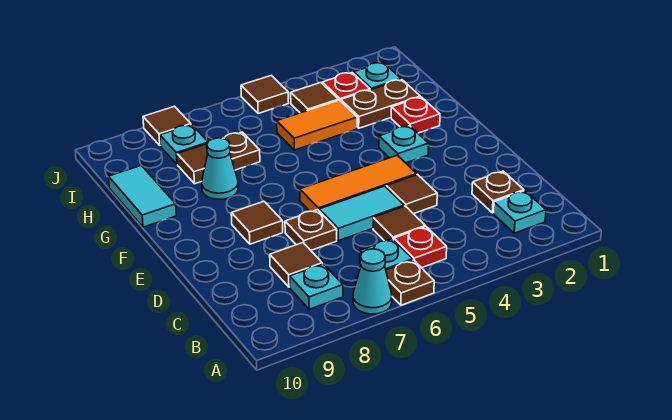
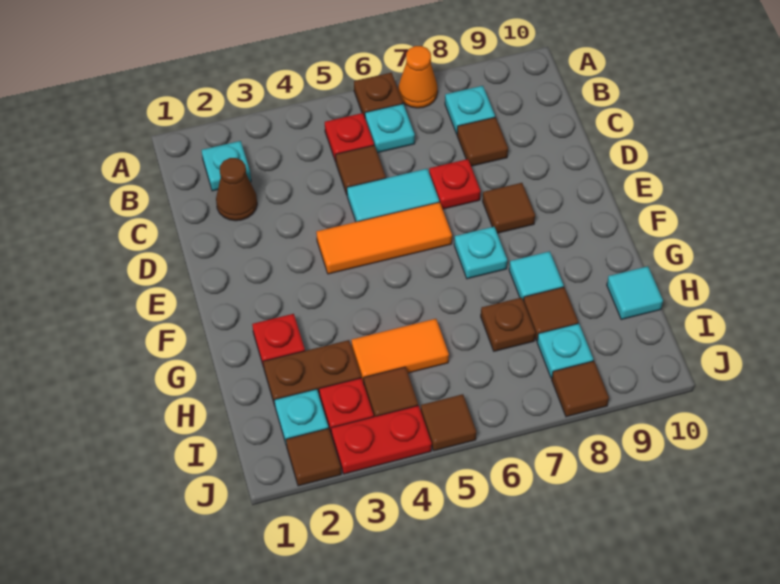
cyan 1x1 cone [353,249,392,314] -> orange 1x1 cone [398,46,438,108]
brown 1x1 plate [472,171,524,213] -> brown 1x1 cone [216,158,257,221]
brown 1x1 tile [386,175,437,214] -> brown 1x1 tile moved to [286,428,341,486]
brown 1x1 plate [285,210,337,250] -> red 1x1 plate [429,159,481,209]
cyan 1x1 plate [379,126,429,163] -> cyan 1x1 plate moved to [454,227,507,279]
cyan 1x1 cone [202,138,238,199] -> cyan 1x1 tile [509,251,564,301]
cyan 1x2 tile [109,165,176,227] -> cyan 1x1 tile [607,266,663,320]
none -> red 1x2 plate [331,405,432,474]

